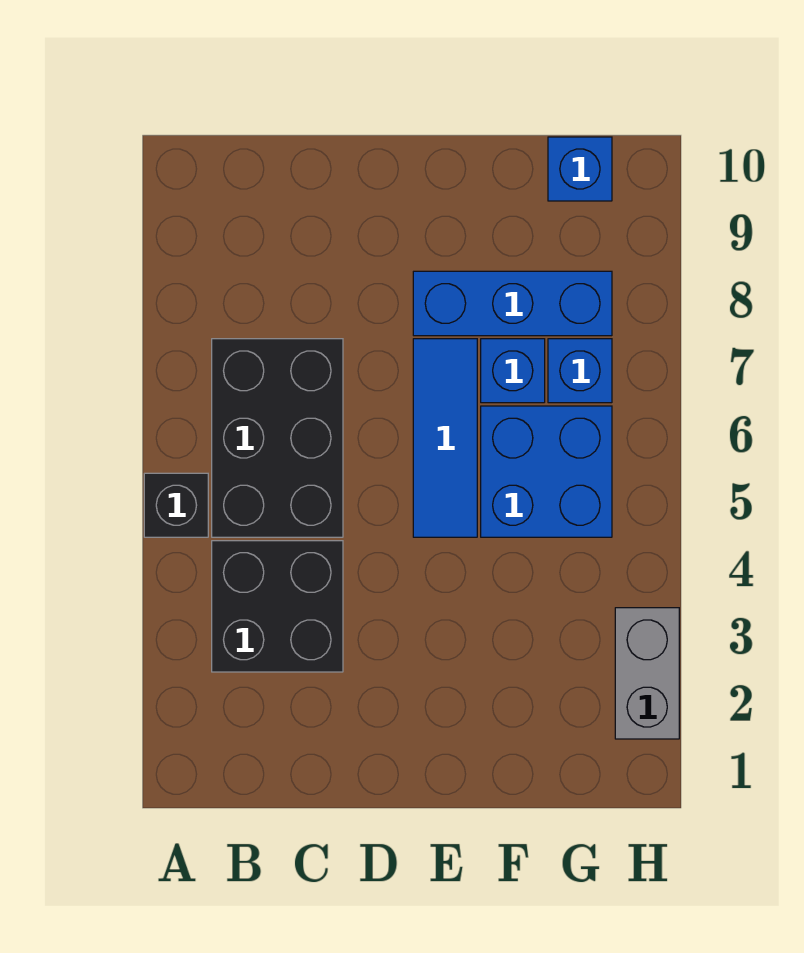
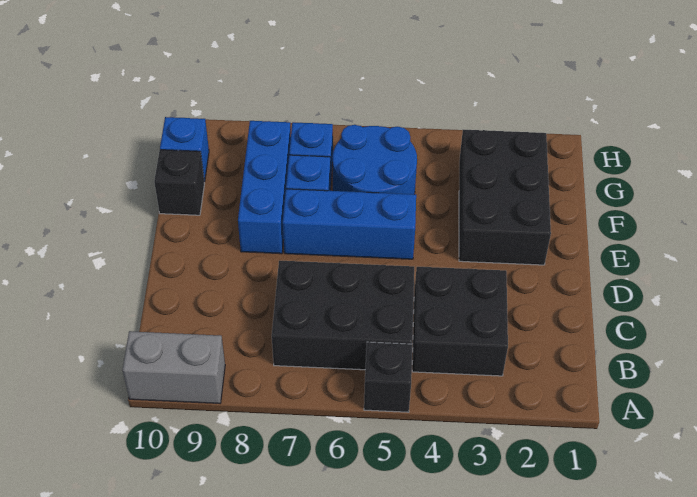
none -> black 2x3 brick [459,130,551,265]
blue 1x3 tile [413,339,477,537] -> blue 1x3 brick [283,189,416,259]
blue 2x2 brick [481,406,612,537] -> blue 2x2 round brick [333,125,417,194]
none -> black 1x1 brick [154,150,205,215]
grey 1x2 brick [615,608,679,739] -> grey 1x2 brick moved to [123,331,225,403]

